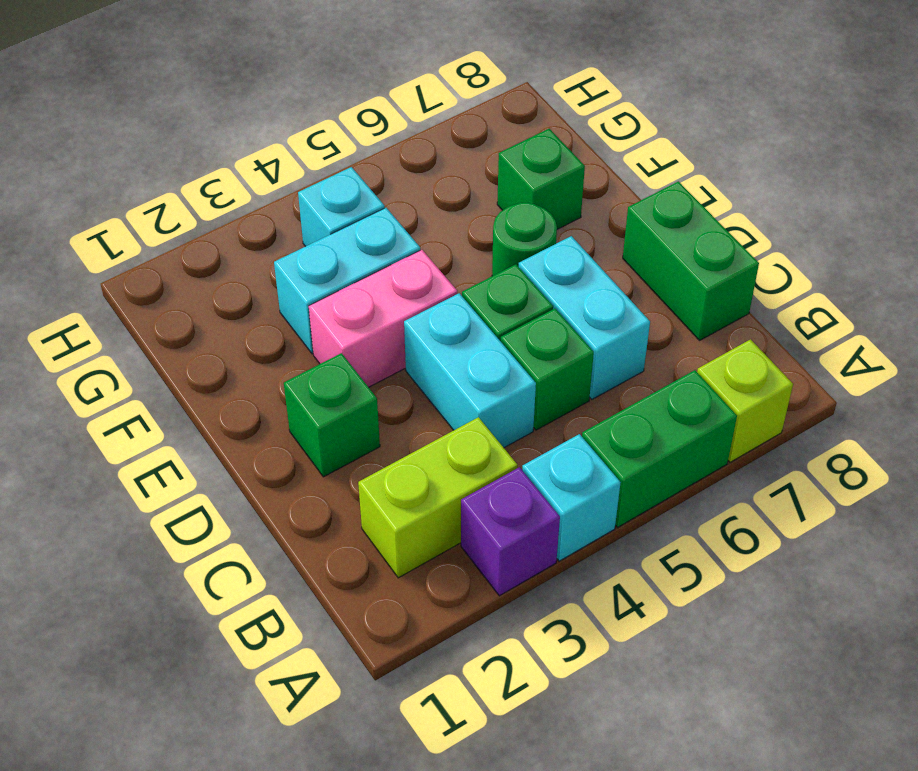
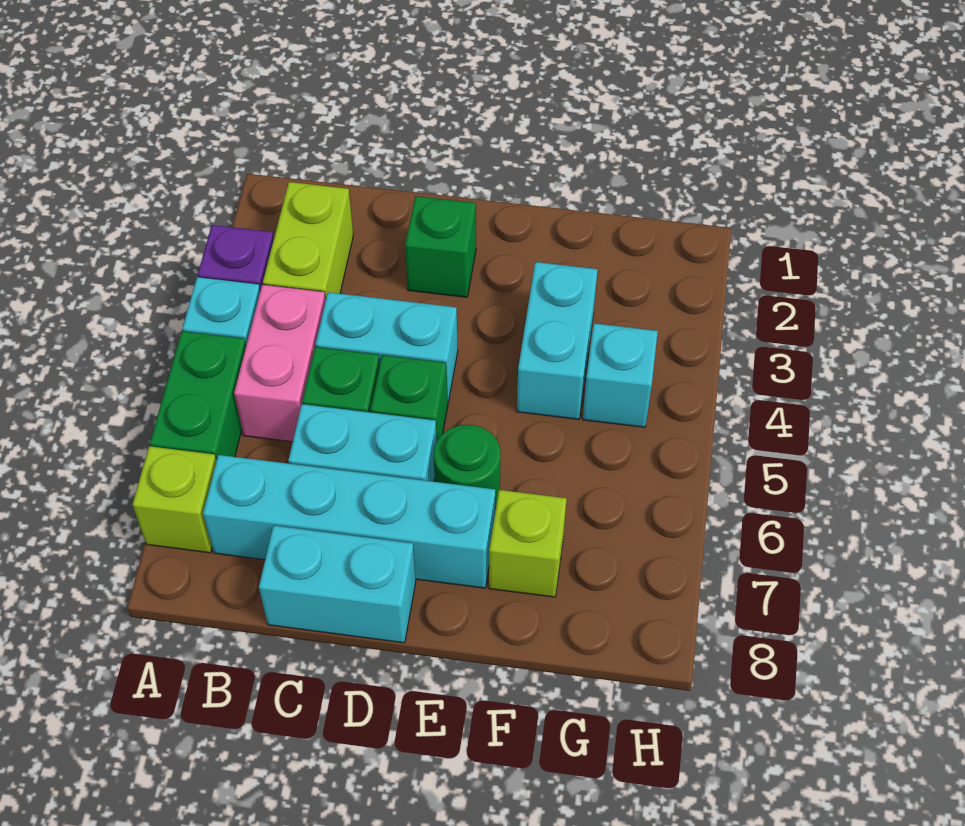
none -> cyan 1x4 brick [203,455,495,588]
green 1x2 brick [623,181,759,340] -> cyan 1x2 brick [259,526,416,643]
pink 1x2 brick [309,250,457,387] -> pink 1x2 brick moved to [234,285,326,442]
green 1x1 brick [497,129,585,229] -> lime 1x1 brick [489,490,567,597]

